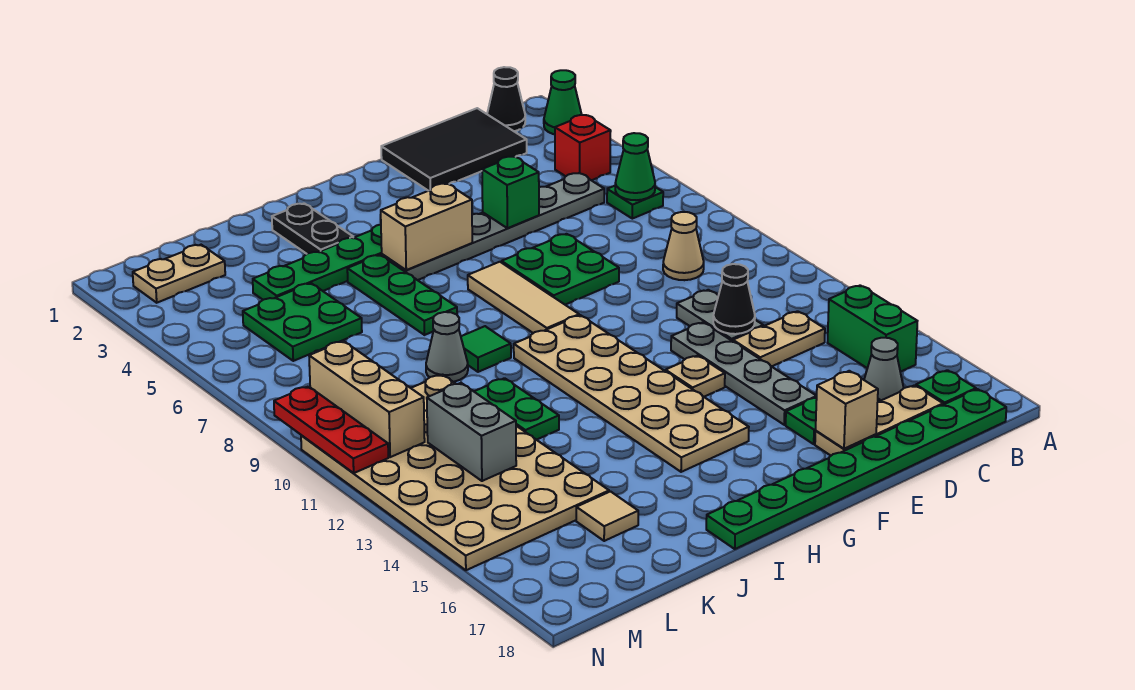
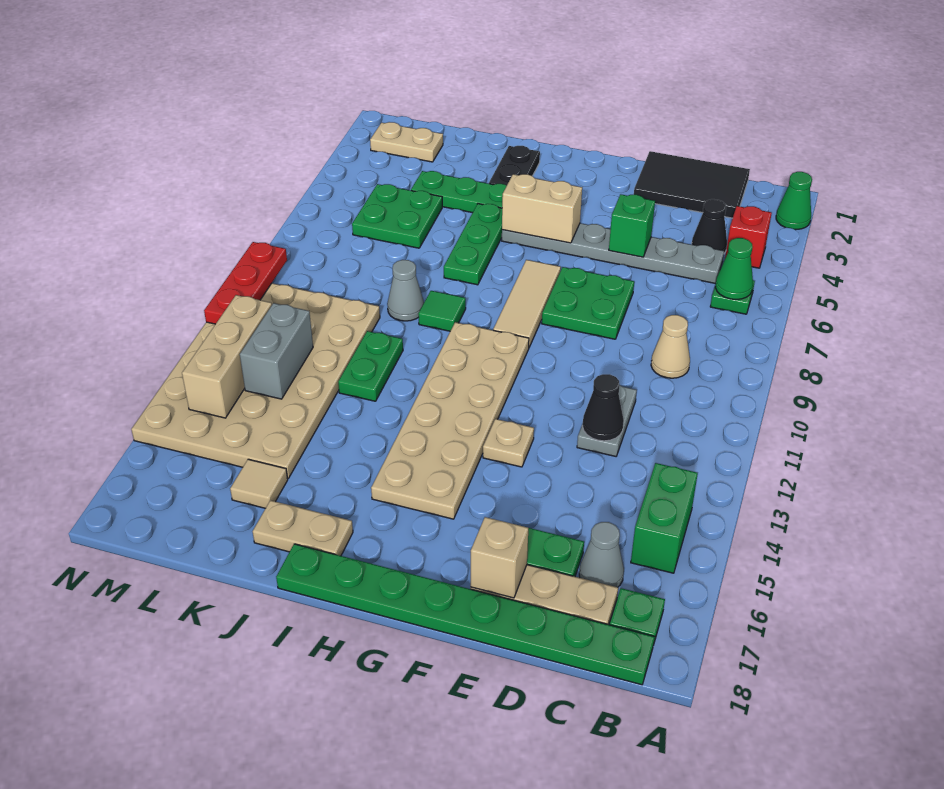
black 1x1 cone [487,67,525,131] -> black 1x1 cone moved to [692,199,727,253]
tan 1x2 plate [733,311,825,367] -> tan 1x2 plate moved to [253,500,353,556]
grey 1x4 plate [671,322,817,425] -> none
tan 1x3 brick [309,341,425,457] -> tan 1x3 brick moved to [182,295,272,418]

